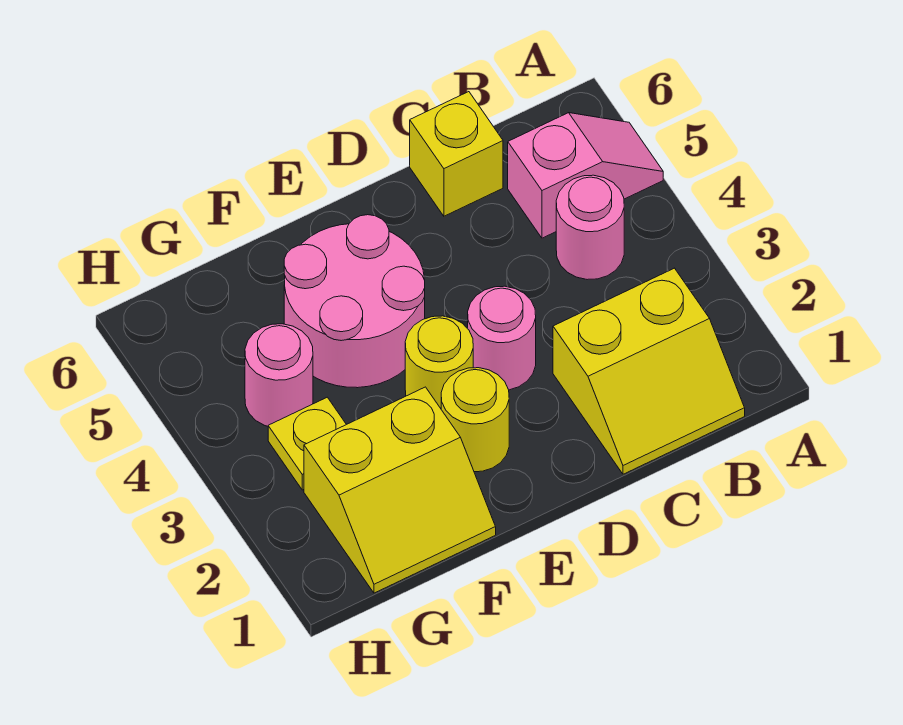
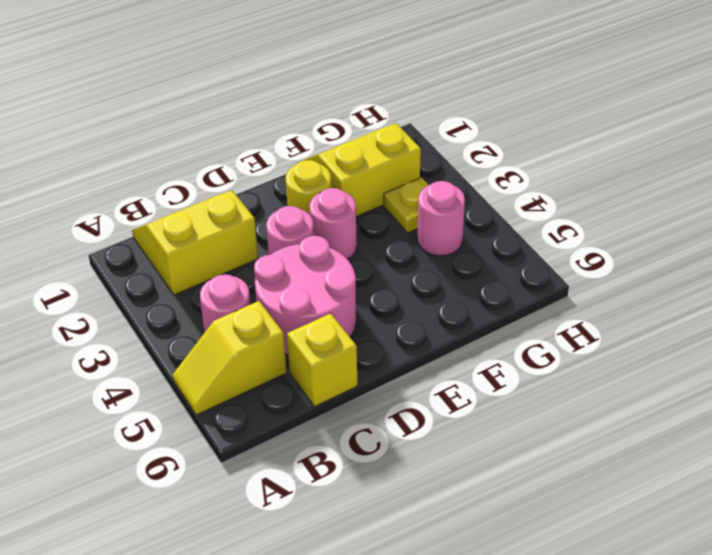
pink 1x2 slope [508,113,663,238] -> yellow 1x2 slope [173,301,286,415]
yellow 1x1 round brick [405,316,473,408] -> pink 1x1 round brick [309,188,357,259]
pink 2x2 round brick [284,215,425,388] -> pink 2x2 round brick moved to [254,236,356,355]

